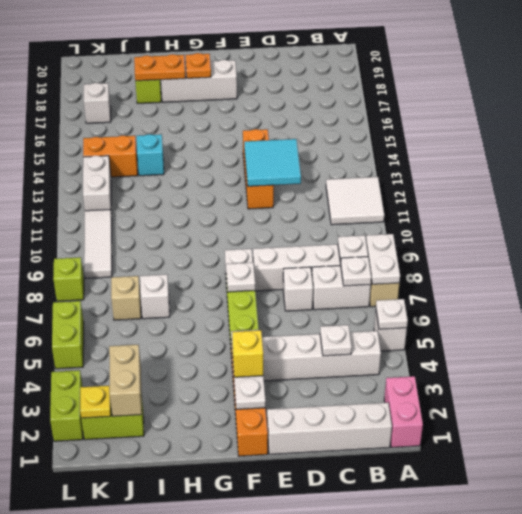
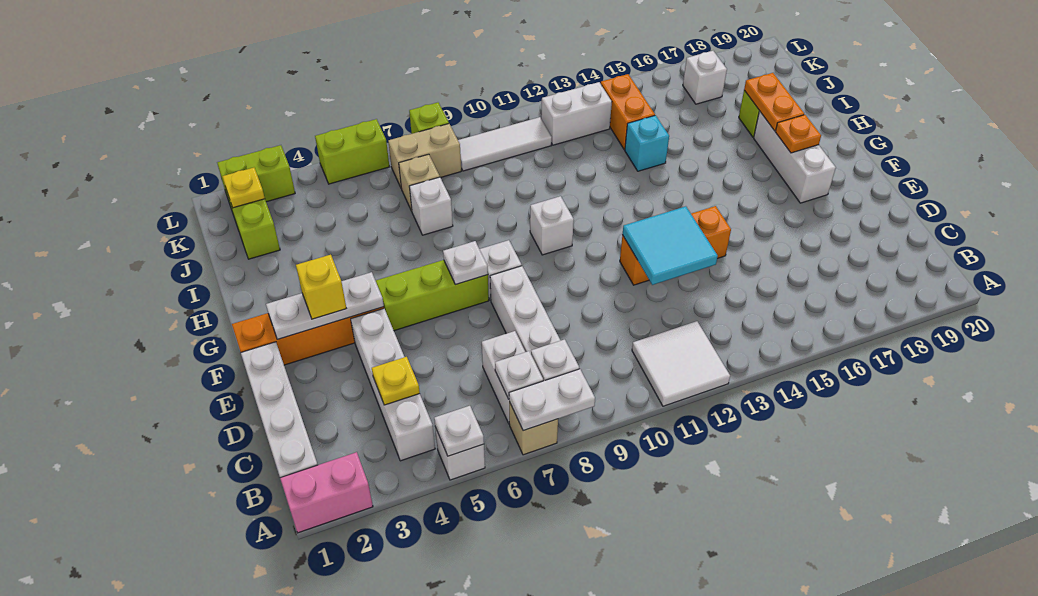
white 1x1 plate [320,325,352,356] -> yellow 1x1 plate [372,357,420,405]
white 1x1 brick [283,267,313,311] -> white 1x1 brick moved to [530,196,574,255]
tan 1x2 brick [109,345,142,416] -> tan 1x2 brick moved to [388,124,461,187]

